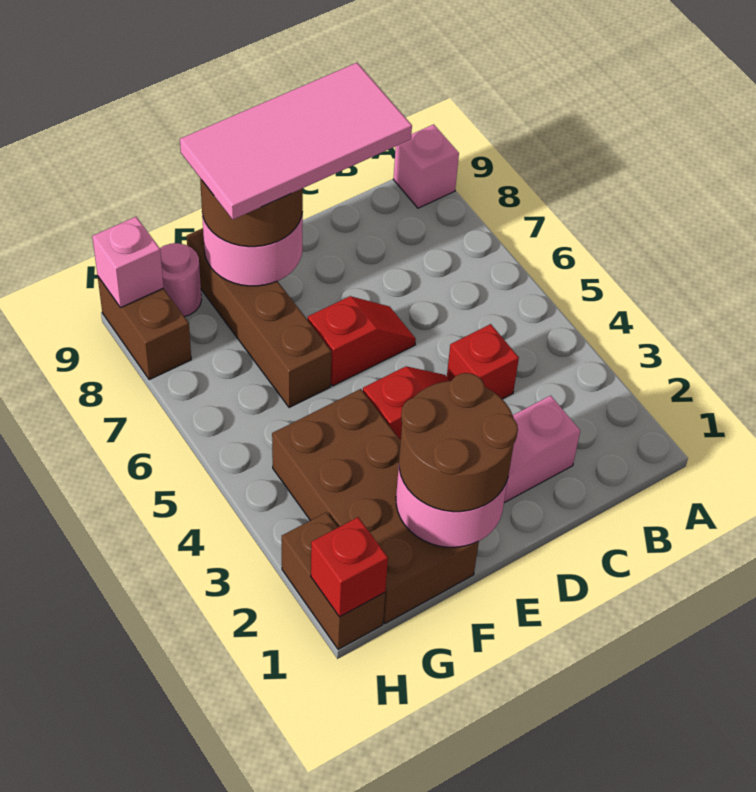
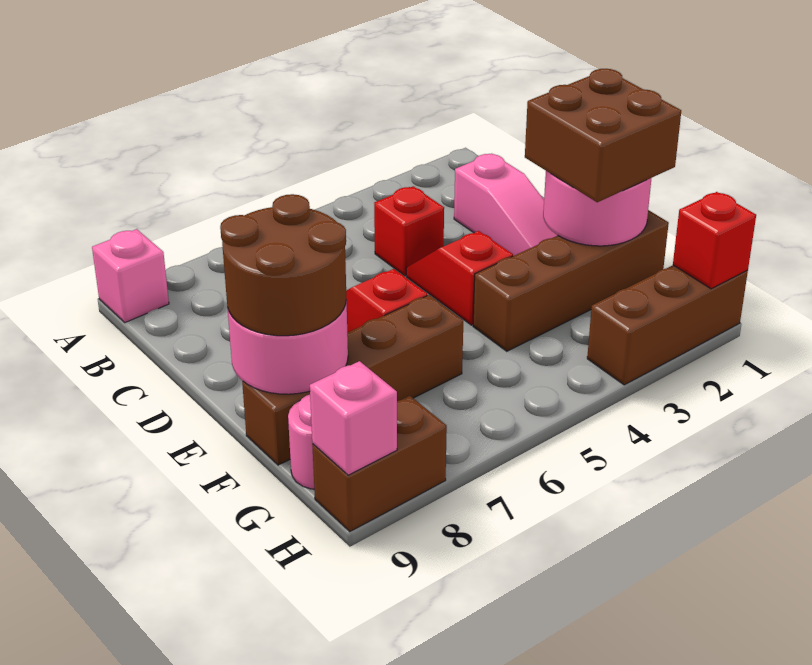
pink 2x4 tile [180,63,412,219] -> none
brown 2x2 round brick [399,373,518,512] -> brown 2x2 brick [525,69,681,202]
brown 2x4 brick [272,389,479,624] -> brown 1x4 brick [473,210,669,351]
brown 1x2 brick [282,512,385,650] -> brown 1x3 brick [587,265,748,385]

